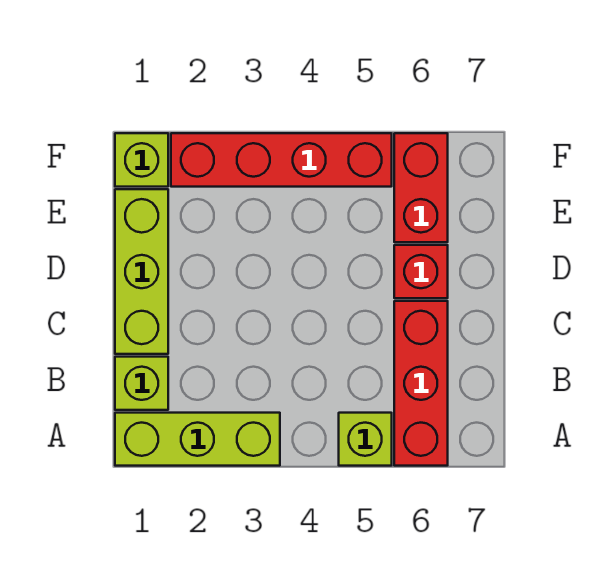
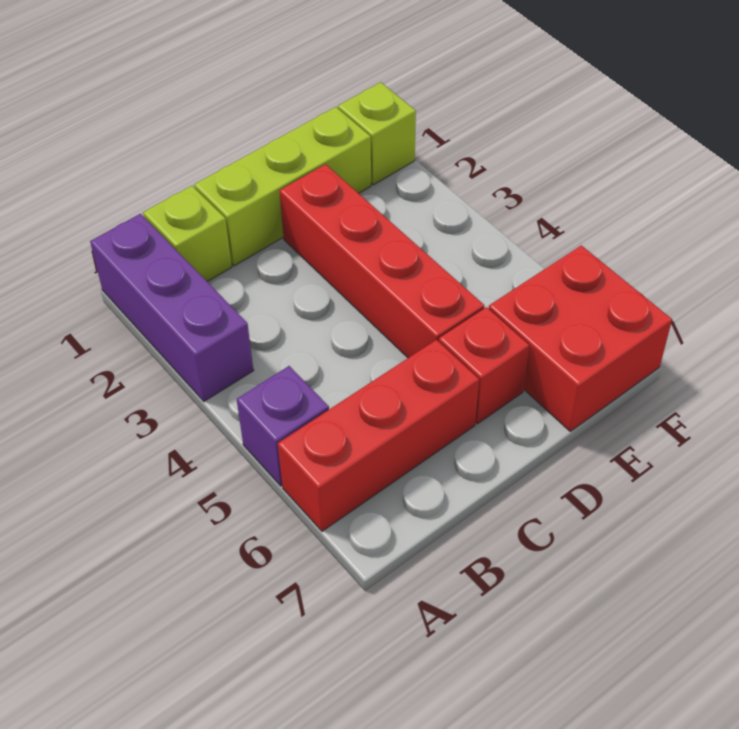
lime 1x3 brick [115,413,280,466] -> purple 1x3 brick [90,214,254,401]
lime 1x1 brick [339,413,392,466] -> purple 1x1 brick [237,366,329,486]
red 1x2 brick [394,133,448,242] -> red 2x2 brick [489,245,672,431]
red 1x4 brick [171,133,392,187] -> red 1x4 brick moved to [280,164,484,358]

